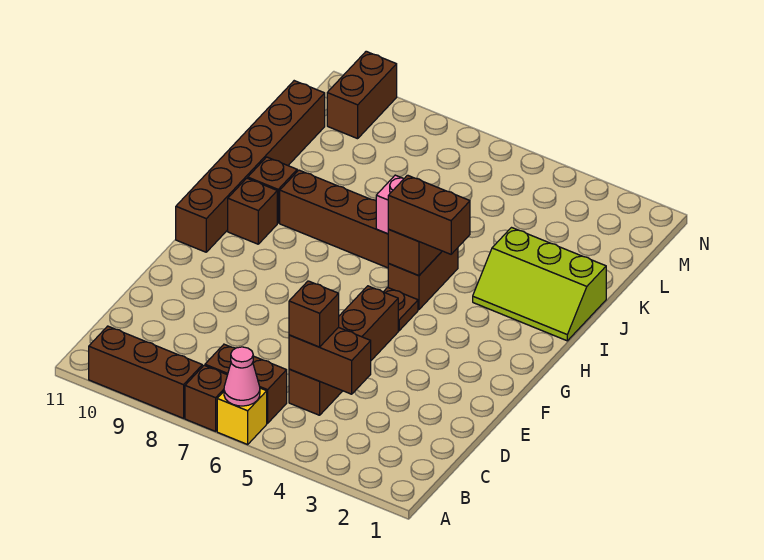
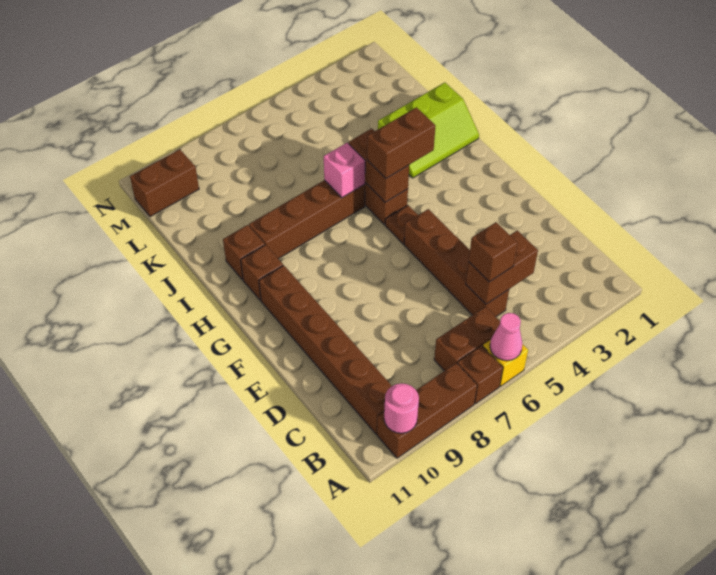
none -> pink 1x1 round brick [384,383,419,433]
brown 1x6 brick [176,81,325,252] -> brown 1x6 brick moved to [259,265,392,434]
brown 1x2 brick [327,51,397,139] -> brown 1x2 brick turned to [130,149,199,217]

